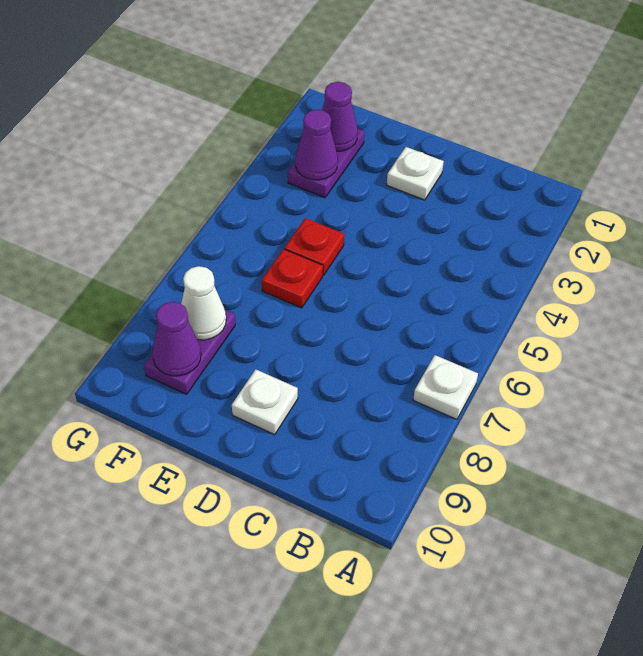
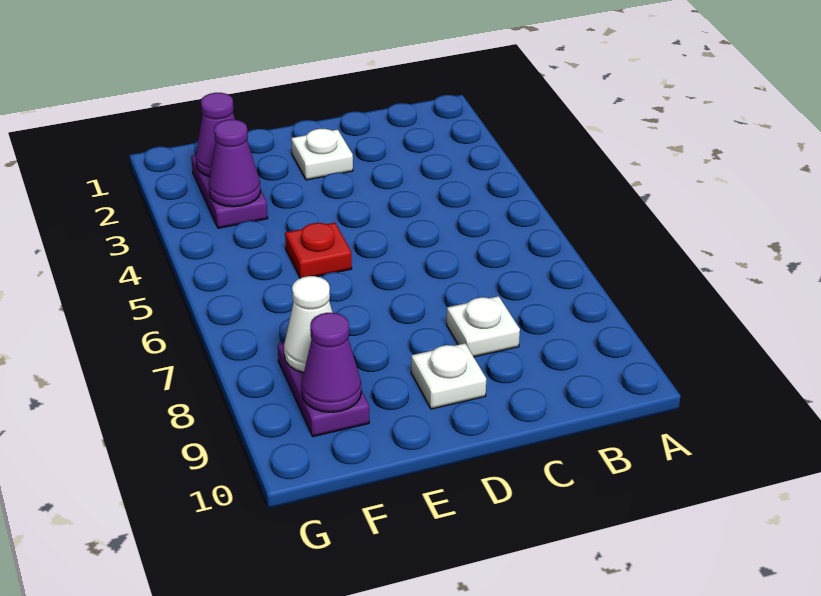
white 1x1 plate [413,355,478,419] -> white 1x1 plate moved to [447,296,520,357]
red 1x1 plate [262,249,323,308] -> none

